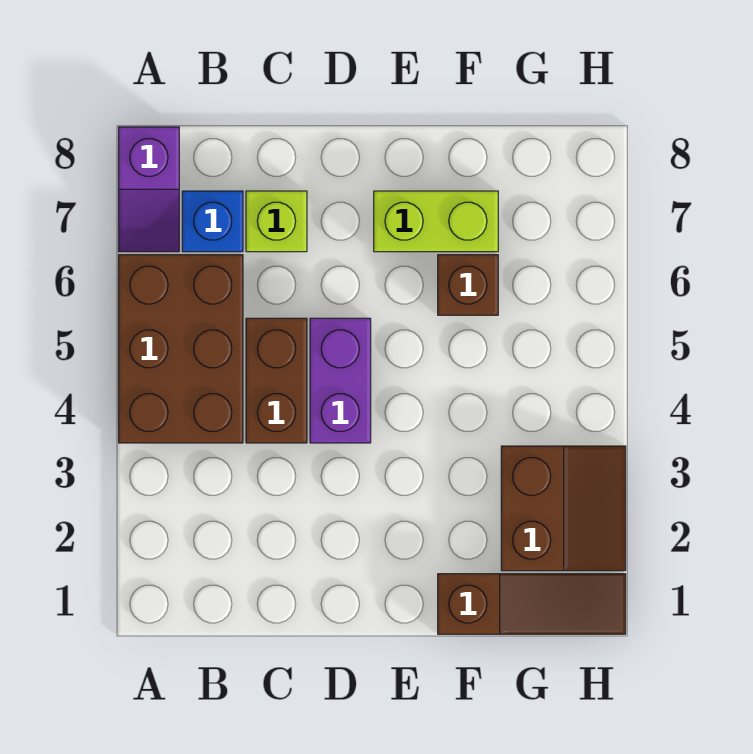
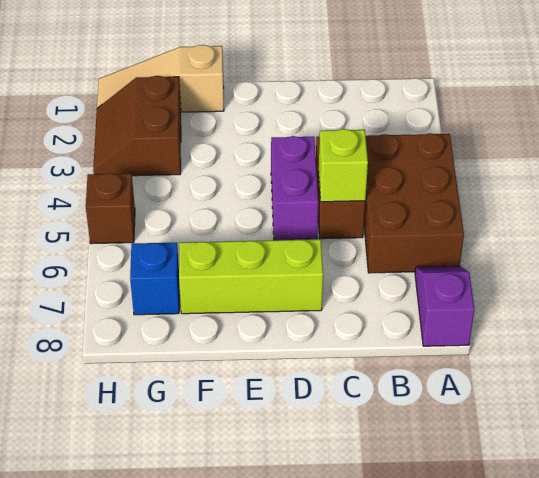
blue 1x1 brick [182,191,243,252] -> blue 1x1 brick moved to [130,243,179,315]
lime 1x1 brick [246,191,307,252] -> lime 1x1 brick moved to [319,129,368,202]
lime 1x2 brick [374,191,498,252] -> lime 1x3 brick [179,239,323,314]
brown 1x3 slope [438,574,626,634] -> tan 1x3 slope [97,45,224,112]
brown 1x1 brick [438,255,498,315] -> brown 1x1 brick moved to [86,173,135,244]

